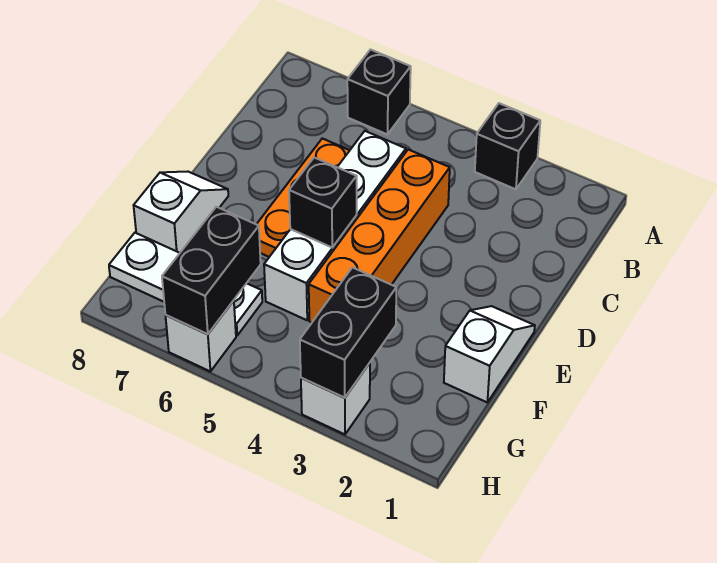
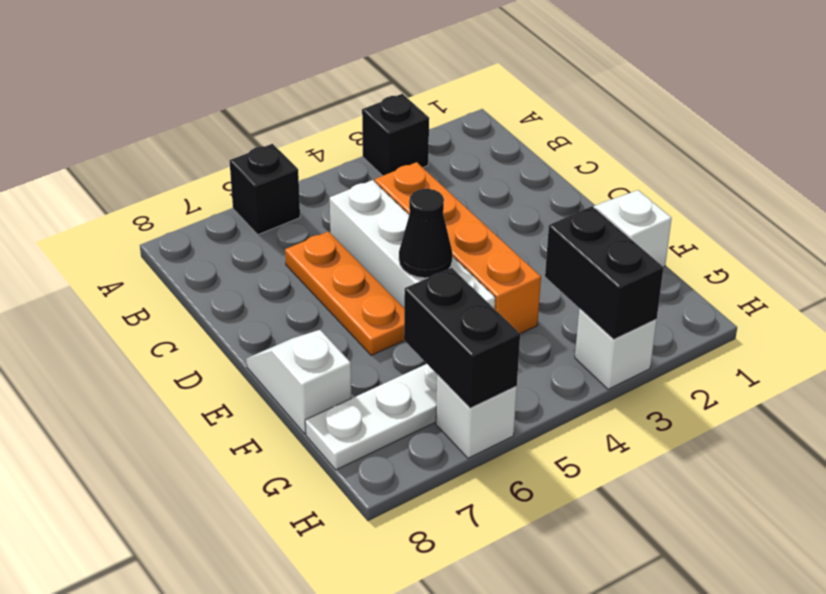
black 1x1 brick [289,158,357,247] -> black 1x1 cone [399,189,452,278]

